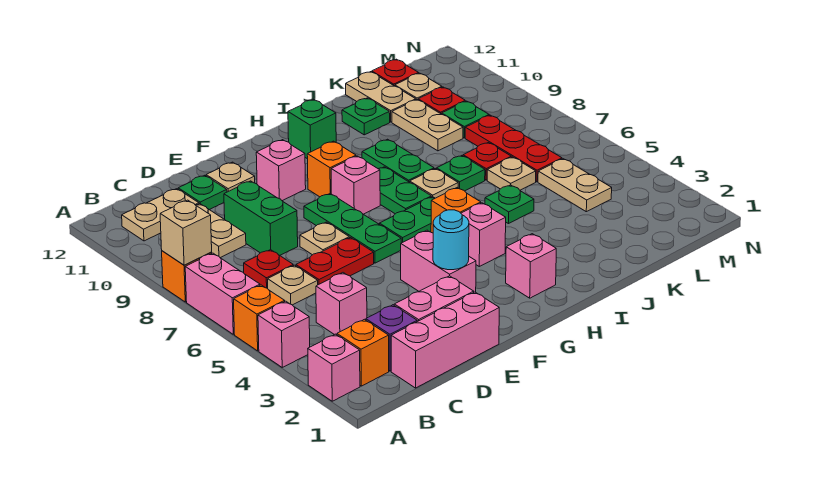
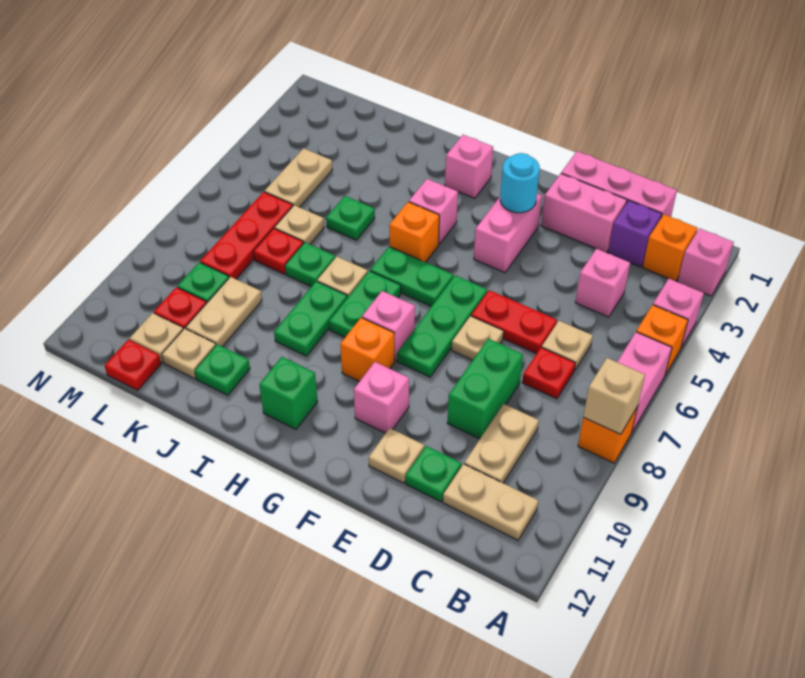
tan 1x2 plate [346,72,416,122] -> tan 1x1 plate [162,328,216,379]

